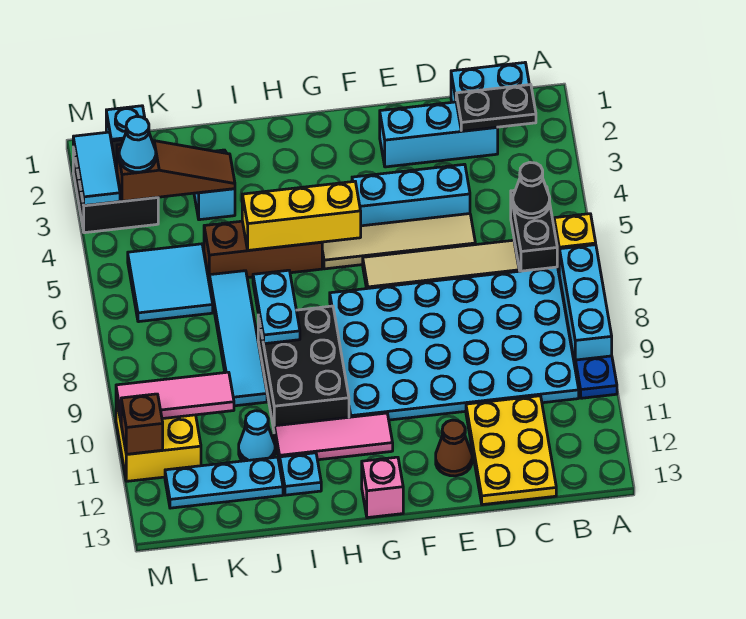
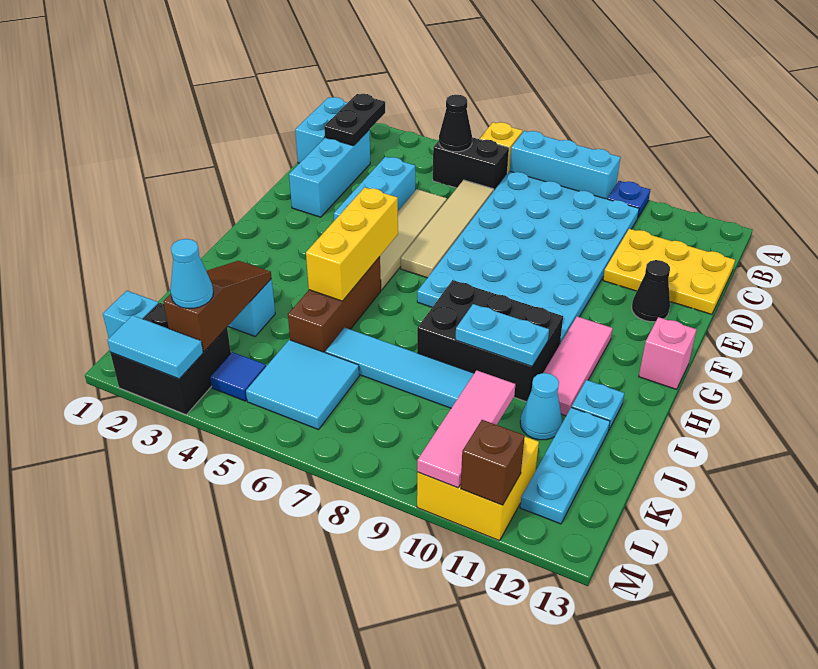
brown 1x1 cone [436,420,472,476] -> black 1x1 cone [632,260,670,322]
cyan 1x2 plate [253,270,300,344] -> cyan 1x2 plate moved to [455,304,549,366]
none -> blue 1x1 tile [210,352,266,401]

